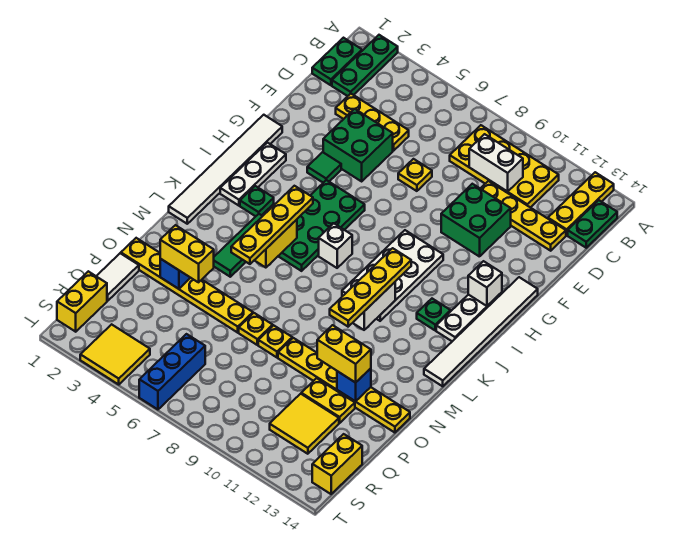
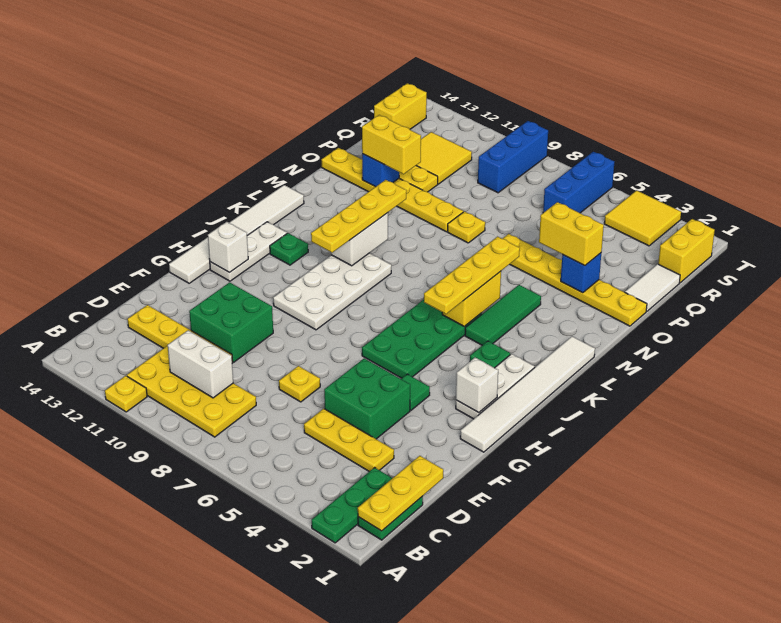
yellow 1x3 plate [548,172,614,235] -> yellow 1x3 plate moved to [358,456,443,531]
green 1x2 plate [568,200,617,248] -> none
white 1x1 brick [319,223,352,268] -> white 1x1 brick moved to [456,358,498,413]
yellow 1x1 plate [239,313,273,345] -> yellow 1x1 plate moved to [105,376,147,412]
none -> blue 1x3 brick [478,121,548,193]

